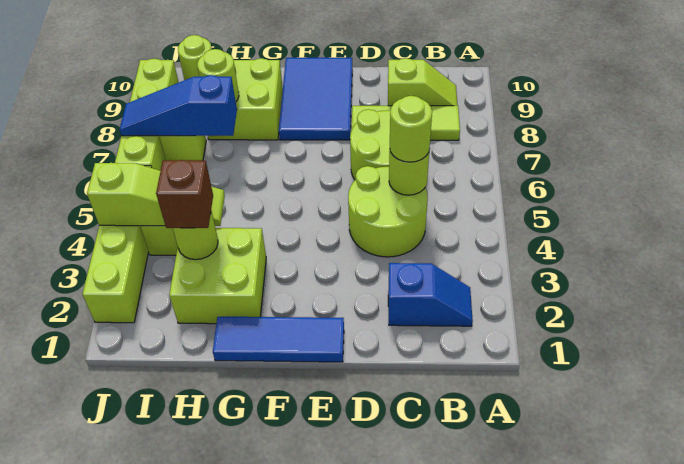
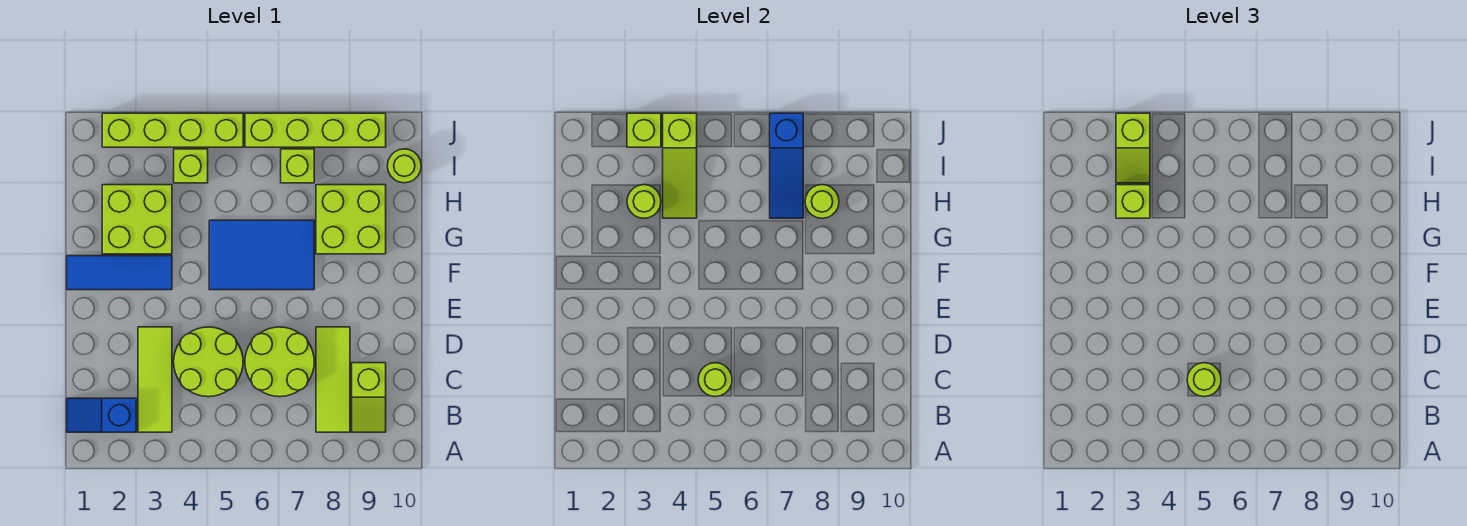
blue 1x2 slope [388,263,473,326] -> blue 1x2 slope turned to [67,398,136,432]
none -> lime 1x3 tile [138,327,172,432]
blue 1x3 tile [213,317,344,362] -> blue 1x3 tile turned to [67,256,172,290]
blue 2x3 tile [279,58,352,140] -> blue 2x3 tile moved to [209,220,314,290]
brown 1x1 brick [156,160,213,228] -> lime 1x1 brick [1116,185,1150,218]
blue 1x3 slope [120,75,237,136] -> blue 1x3 slope turned to [770,113,803,218]
none -> lime 1x2 slope [1116,113,1150,183]
none -> lime 1x1 brick [627,113,661,147]

